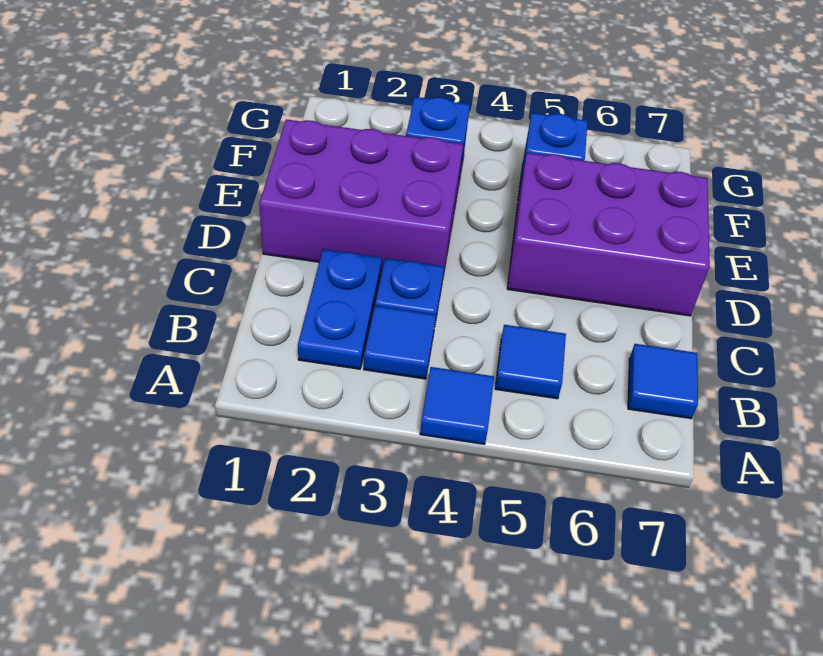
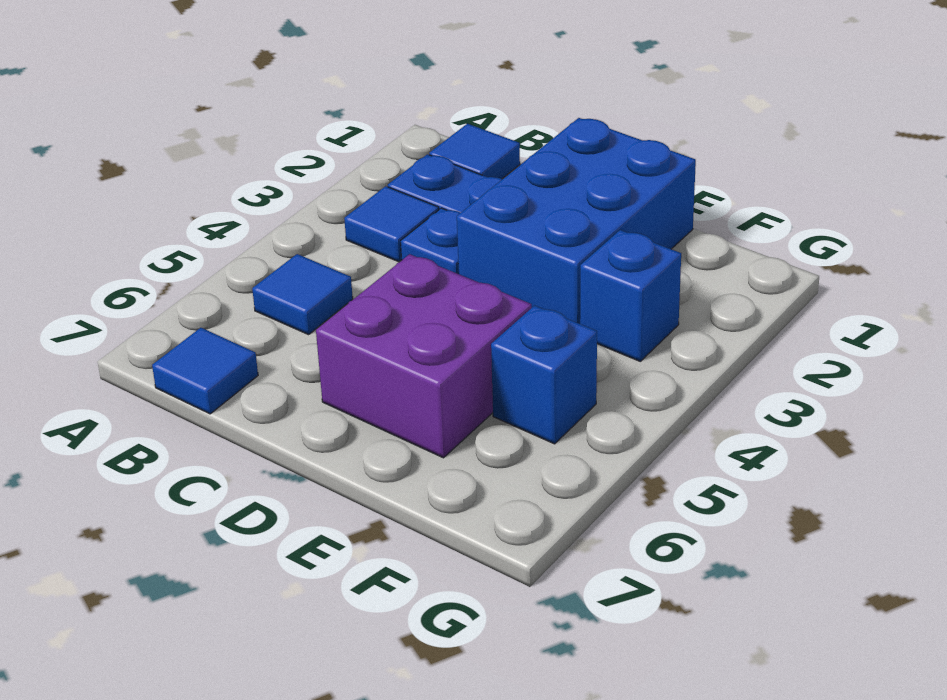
blue 1x1 tile [420,367,494,444] -> blue 1x1 tile moved to [429,124,520,179]
purple 2x3 brick [259,119,463,275] -> blue 2x3 brick [457,118,696,324]
purple 2x3 brick [507,153,710,316] -> purple 2x2 brick [316,254,532,458]

